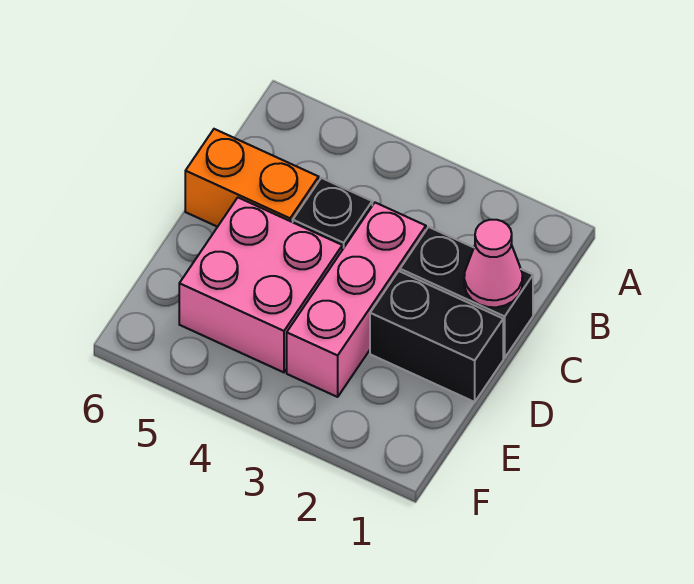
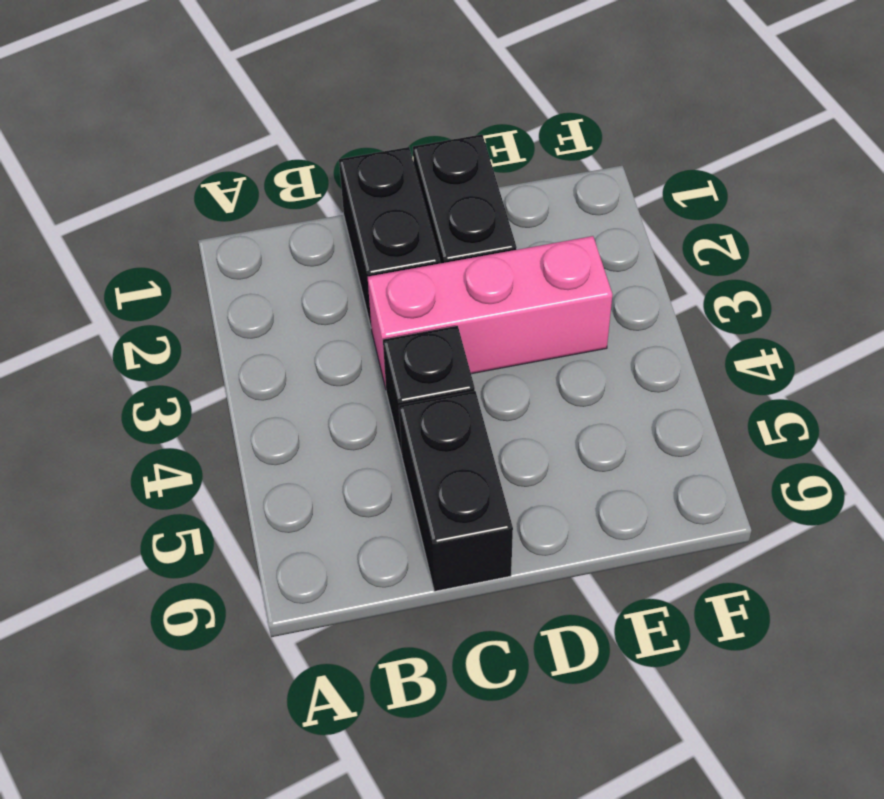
pink 1x1 cone [464,220,522,307] -> none
orange 1x2 brick [185,129,319,227] -> black 1x2 brick [399,391,513,591]
pink 2x2 brick [179,198,342,372] -> none

